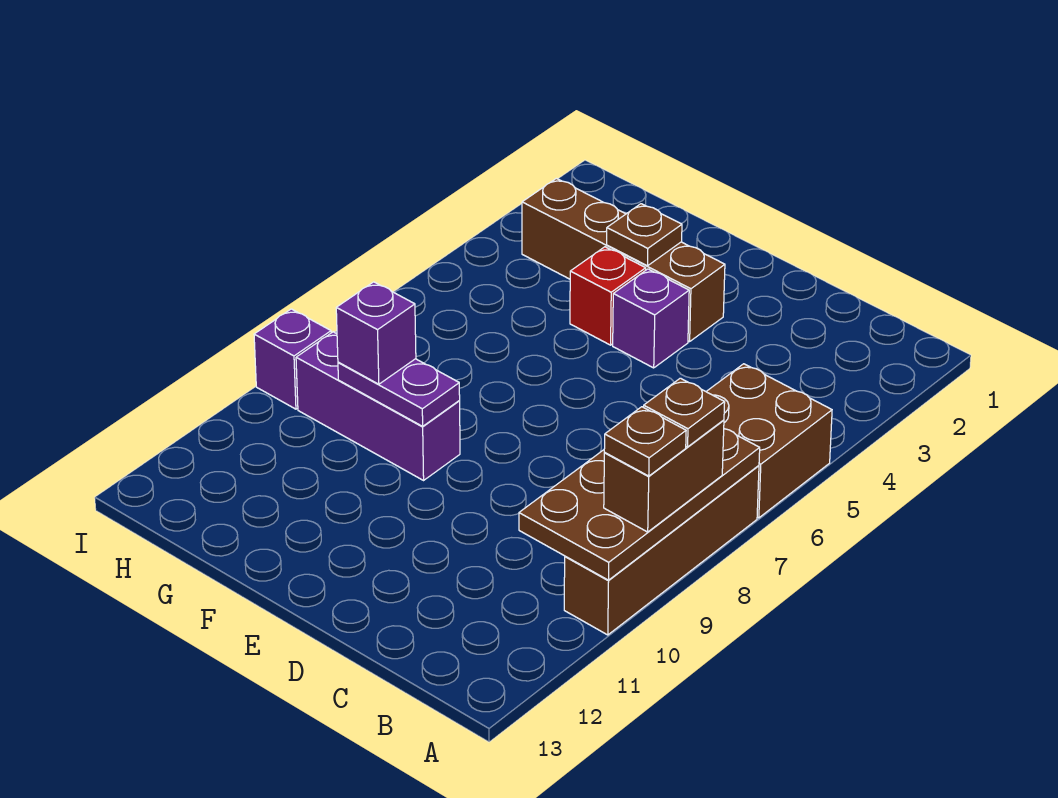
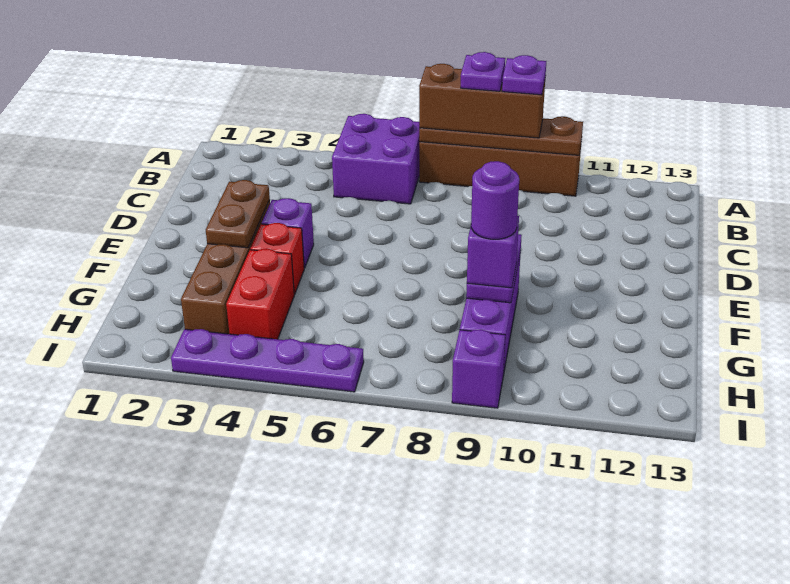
brown 2x2 brick [706,364,832,518] -> purple 2x2 brick [332,114,419,204]
brown 2x4 plate [519,429,760,580] -> brown 1x4 plate [419,116,583,155]
brown 1x2 brick [604,420,724,532] -> brown 1x3 brick [419,64,545,138]
brown 1x1 plate [644,378,725,447] -> purple 1x1 plate [461,52,505,91]
brown 1x1 plate [604,407,686,476] -> purple 1x1 plate [502,55,546,95]
brown 1x1 plate [607,204,682,266] -> brown 1x2 plate [206,180,270,248]
none -> red 1x2 brick [226,249,294,339]
none -> purple 1x1 round brick [471,161,519,239]
none -> purple 1x4 plate [171,329,364,392]

